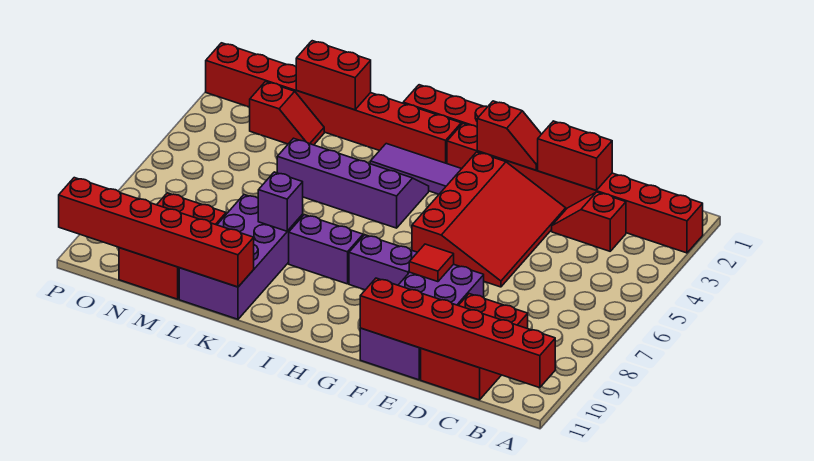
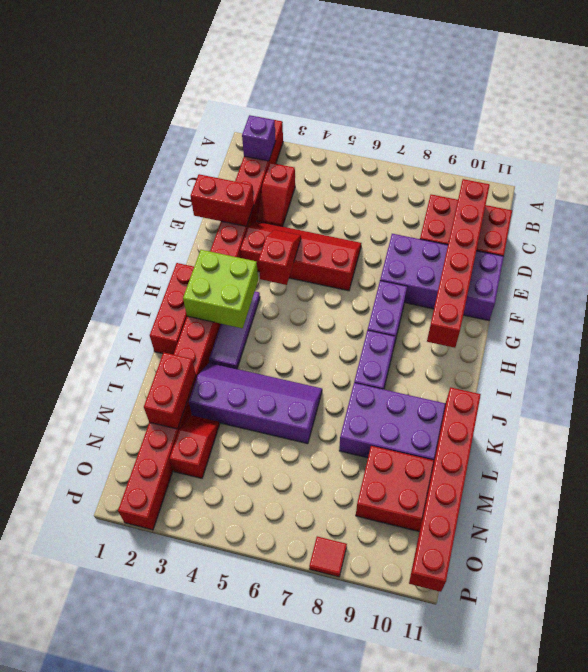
red 1x6 brick [360,278,555,388] -> red 1x6 brick moved to [427,179,490,348]
red 1x2 brick [538,121,612,190] -> red 1x2 brick turned to [191,174,254,226]
red 3x4 slope [412,152,566,287] -> red 2x4 slope [240,221,362,291]
red 1x2 slope [477,101,541,170] -> red 1x2 slope moved to [258,230,301,285]
red 1x1 tile [409,244,454,282] -> red 1x1 tile moved to [309,536,347,577]
none -> lime 2x2 brick [183,250,258,328]
purple 2x4 slope [277,138,429,228] -> purple 2x4 slope turned to [189,363,322,444]
purple 1x1 brick [258,172,303,231] -> purple 1x1 brick moved to [242,115,275,161]

